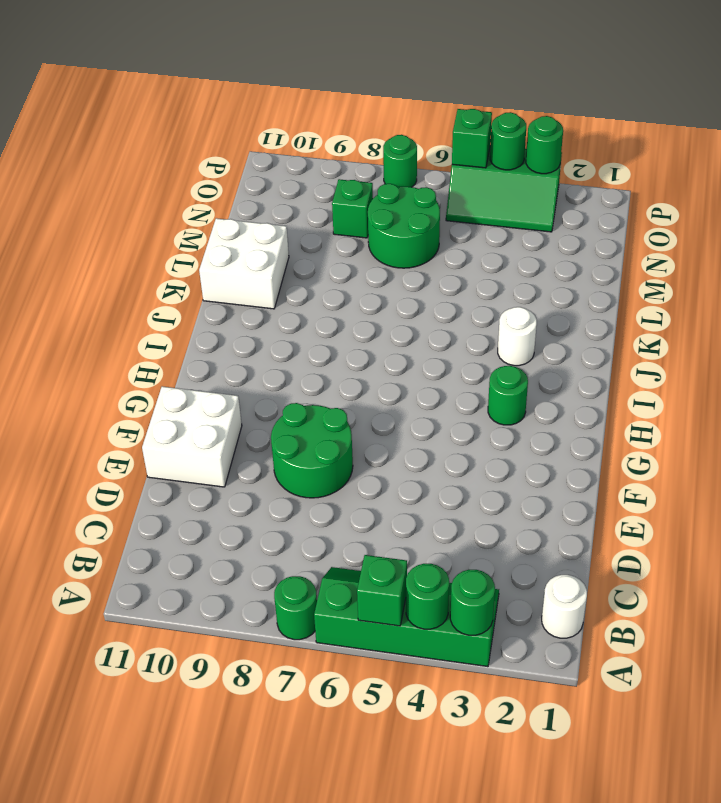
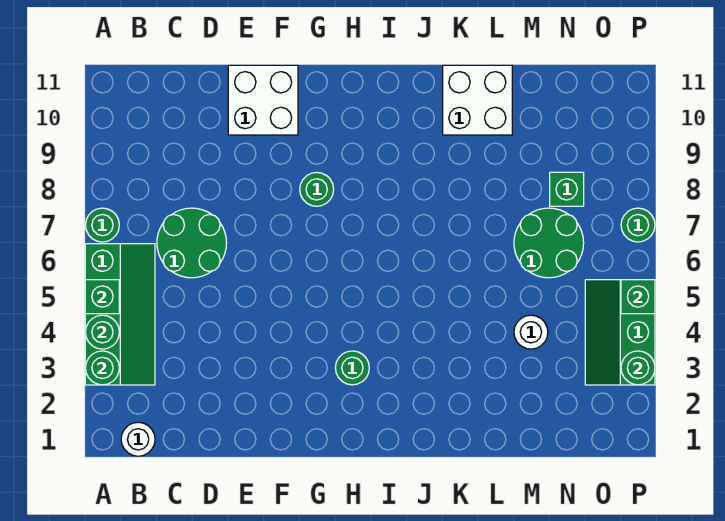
green 2x2 round brick [271,403,353,498] -> green 2x2 round brick moved to [157,208,227,278]
white 1x1 round brick [498,307,537,366] -> white 1x1 round brick moved to [514,315,548,349]
green 1x1 round brick [490,112,526,170] -> green 1x1 round brick moved to [300,172,334,206]

